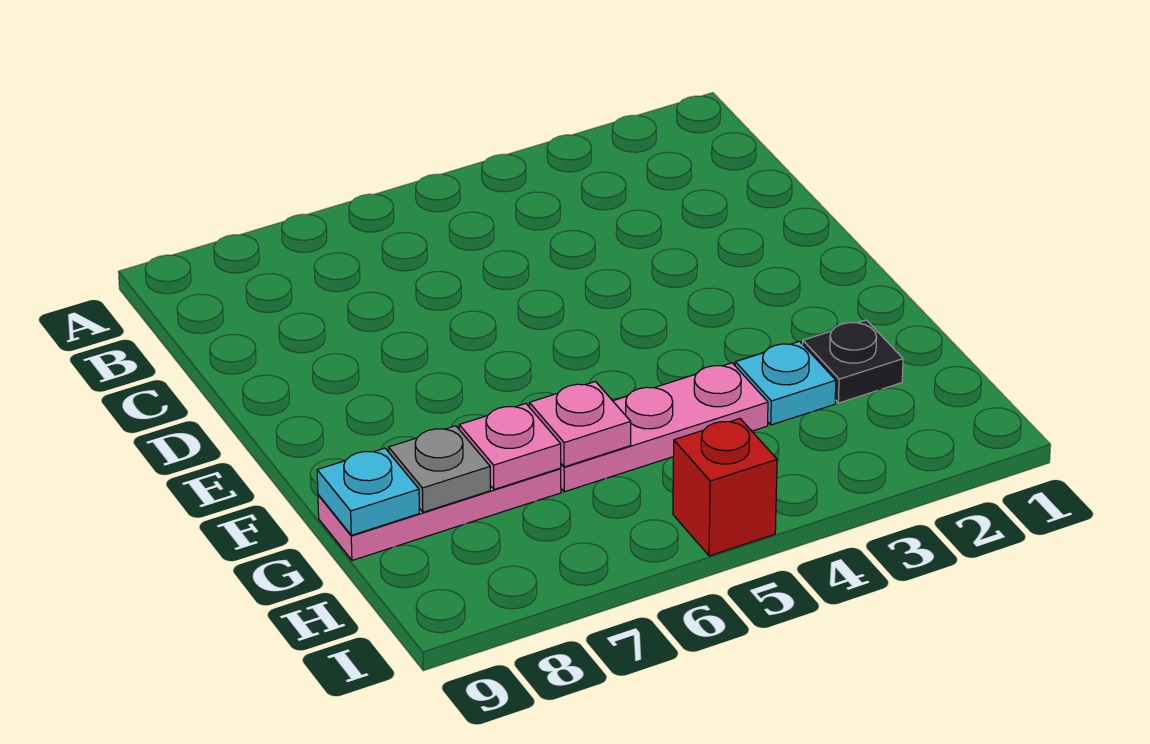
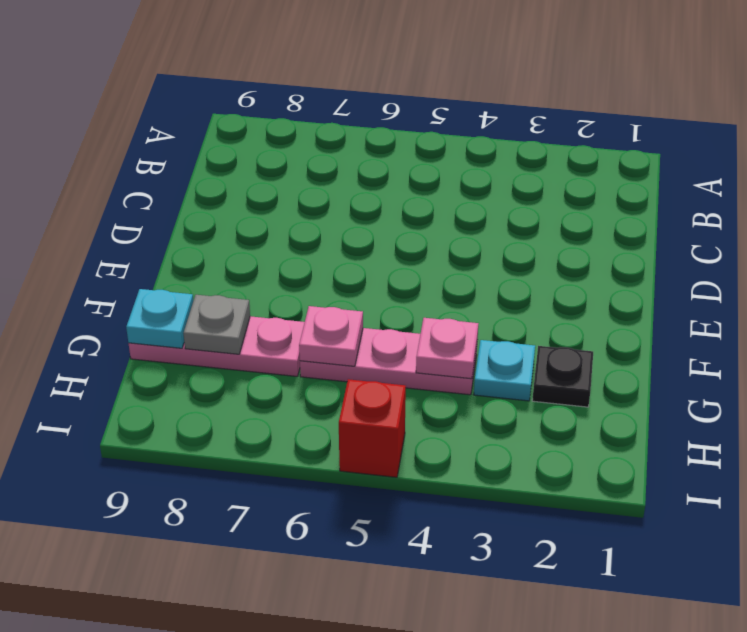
pink 1x1 plate [459,404,561,489] -> pink 1x1 plate moved to [416,318,478,379]

